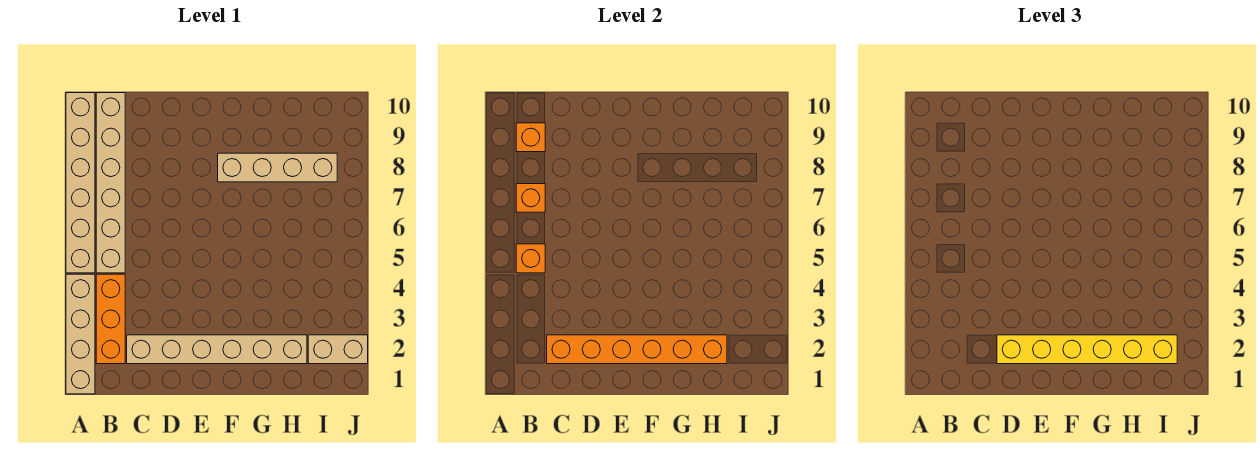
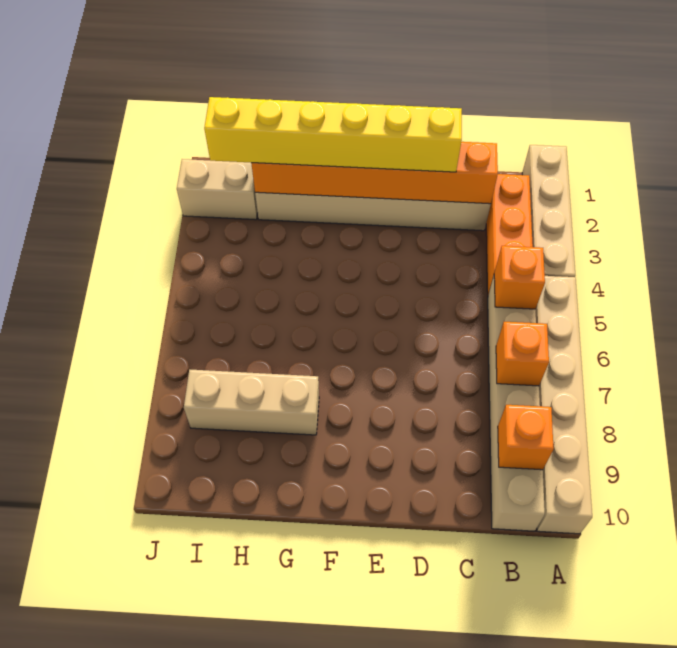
tan 1x4 brick [218,153,337,182] -> tan 1x3 brick [184,369,319,435]

